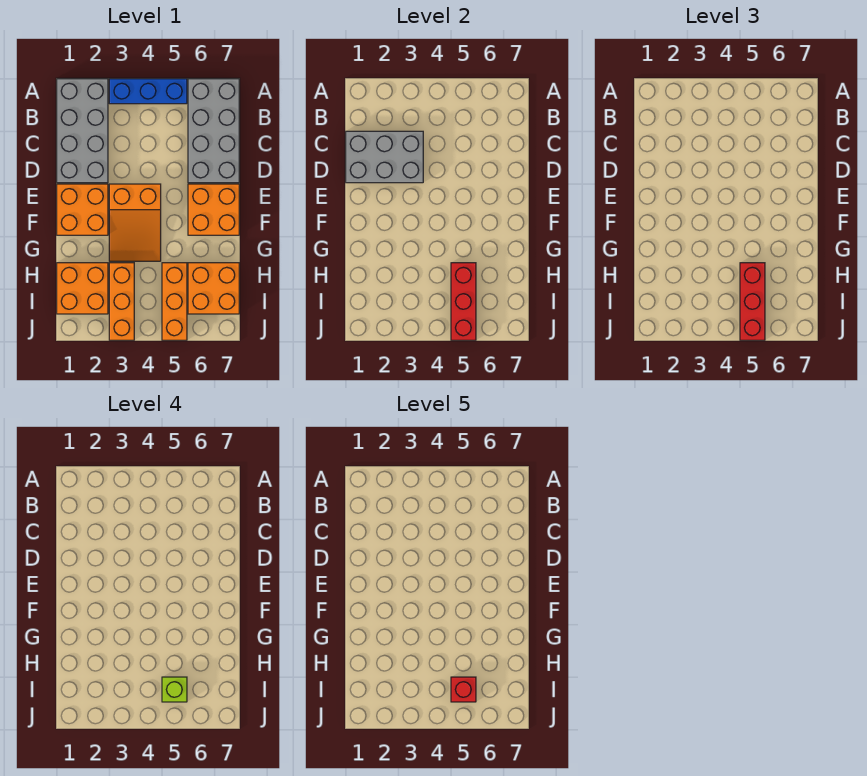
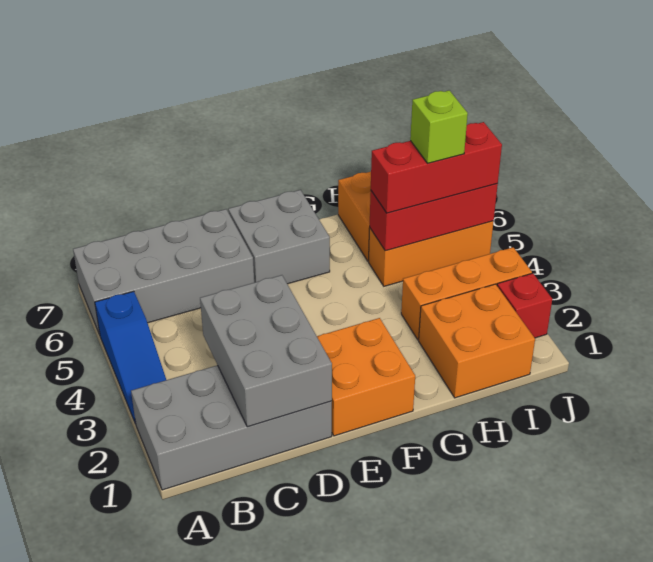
blue 1x3 brick [109,79,187,104] -> blue 1x3 slope [95,291,166,424]
orange 2x3 slope [109,184,161,261] -> none
orange 2x2 brick [188,184,239,235] -> grey 2x2 brick [228,190,330,284]
red 1x1 brick [451,677,476,702] -> red 1x1 brick moved to [497,273,552,338]

